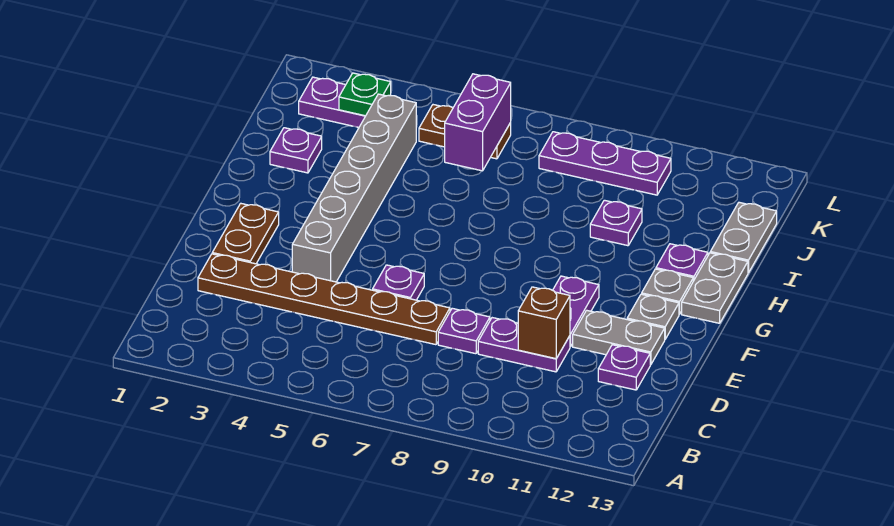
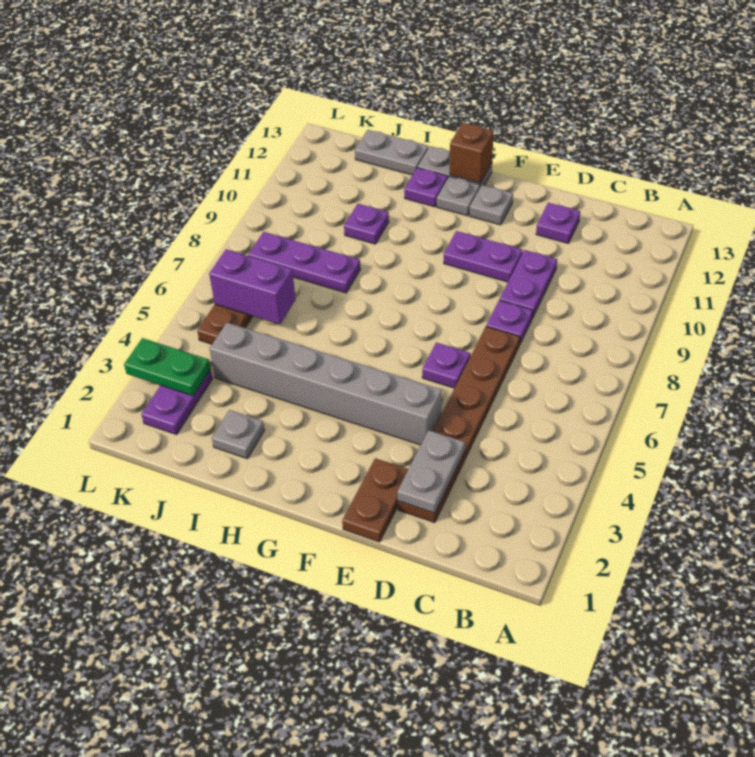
brown 1x1 brick [518,287,570,359] -> brown 1x1 brick moved to [450,123,494,183]
brown 1x2 plate [212,203,279,264] -> brown 1x2 plate turned to [342,458,408,542]
grey 1x2 plate [573,310,665,365] -> grey 1x2 plate moved to [397,430,465,513]
purple 1x1 plate [270,128,322,173] -> grey 1x1 plate [212,410,265,459]
green 1x1 plate [339,73,391,116] -> green 1x2 plate [124,338,211,396]
purple 1x3 plate [539,132,671,195] -> purple 1x3 plate turned to [248,232,361,293]

